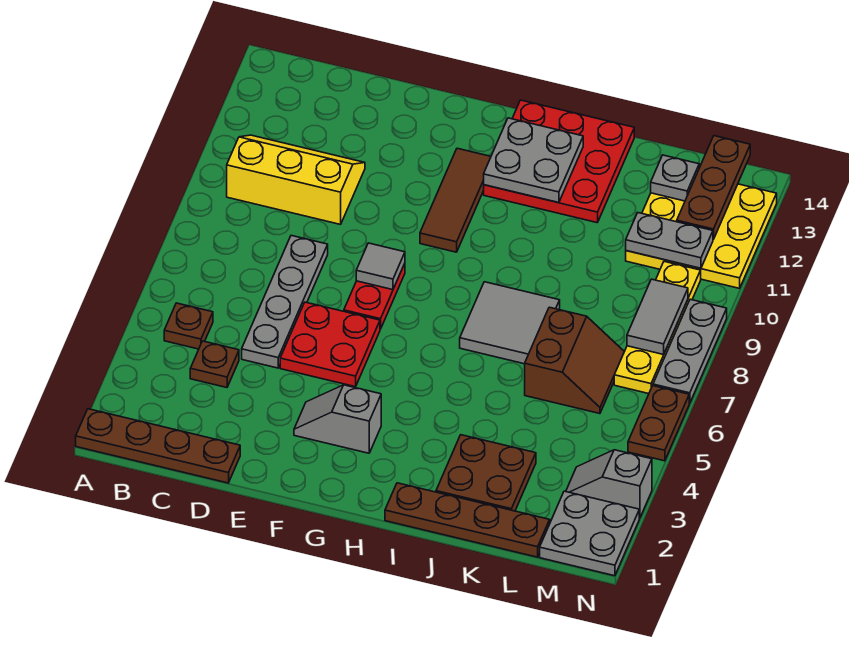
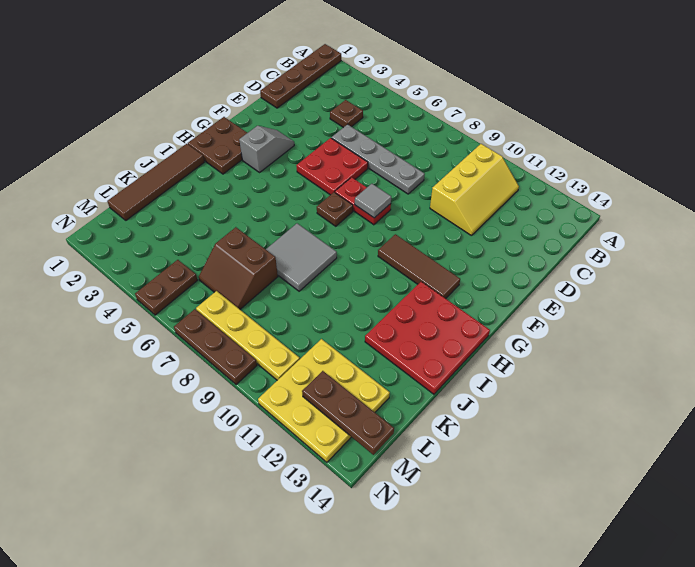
brown 1x1 plate [164,303,213,349] -> brown 1x1 plate moved to [317,192,353,226]
grey 2x2 plate [484,118,583,203] -> none
brown 1x4 plate [385,483,550,557] -> brown 1x4 tile [107,144,204,220]
brown 2x2 plate [436,435,536,511] -> brown 2x2 plate moved to [188,117,247,174]
grey 1x2 plate [626,213,713,268] -> none
grey 1x1 plate [651,155,699,201] -> none
grey 2x2 plate [540,491,639,576] -> none
grey 1x2 slope [566,450,652,518] -> none
grey 1x2 tile [627,279,688,354] -> none
brown 1x2 plate [628,386,689,461] -> brown 1x2 plate turned to [135,260,198,315]
grey 1x3 plate [653,299,727,403] -> brown 1x3 plate [174,309,257,385]

